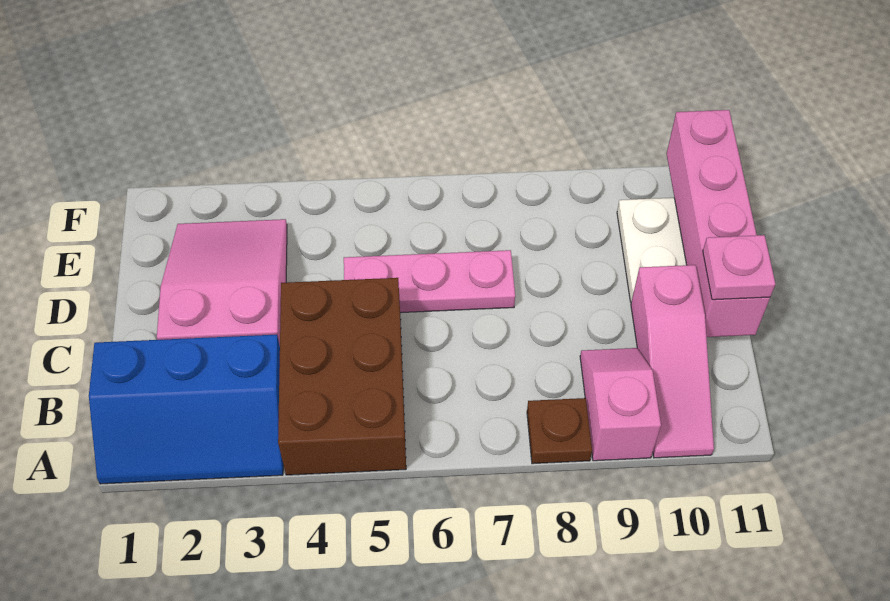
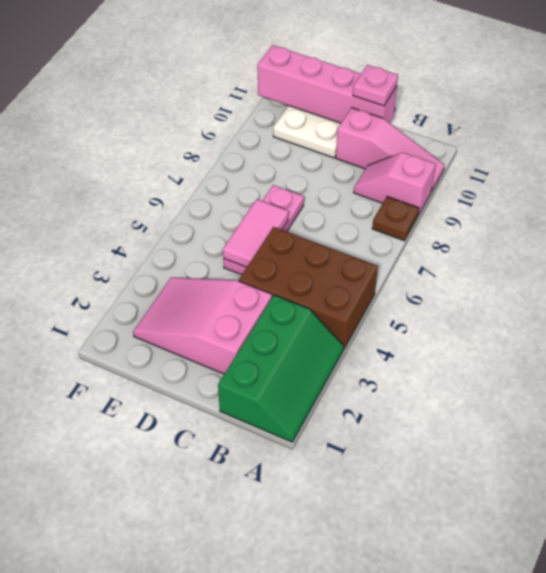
blue 2x3 slope [89,335,283,484] -> green 2x3 slope [218,295,344,442]
none -> pink 1x2 tile [223,199,288,267]

